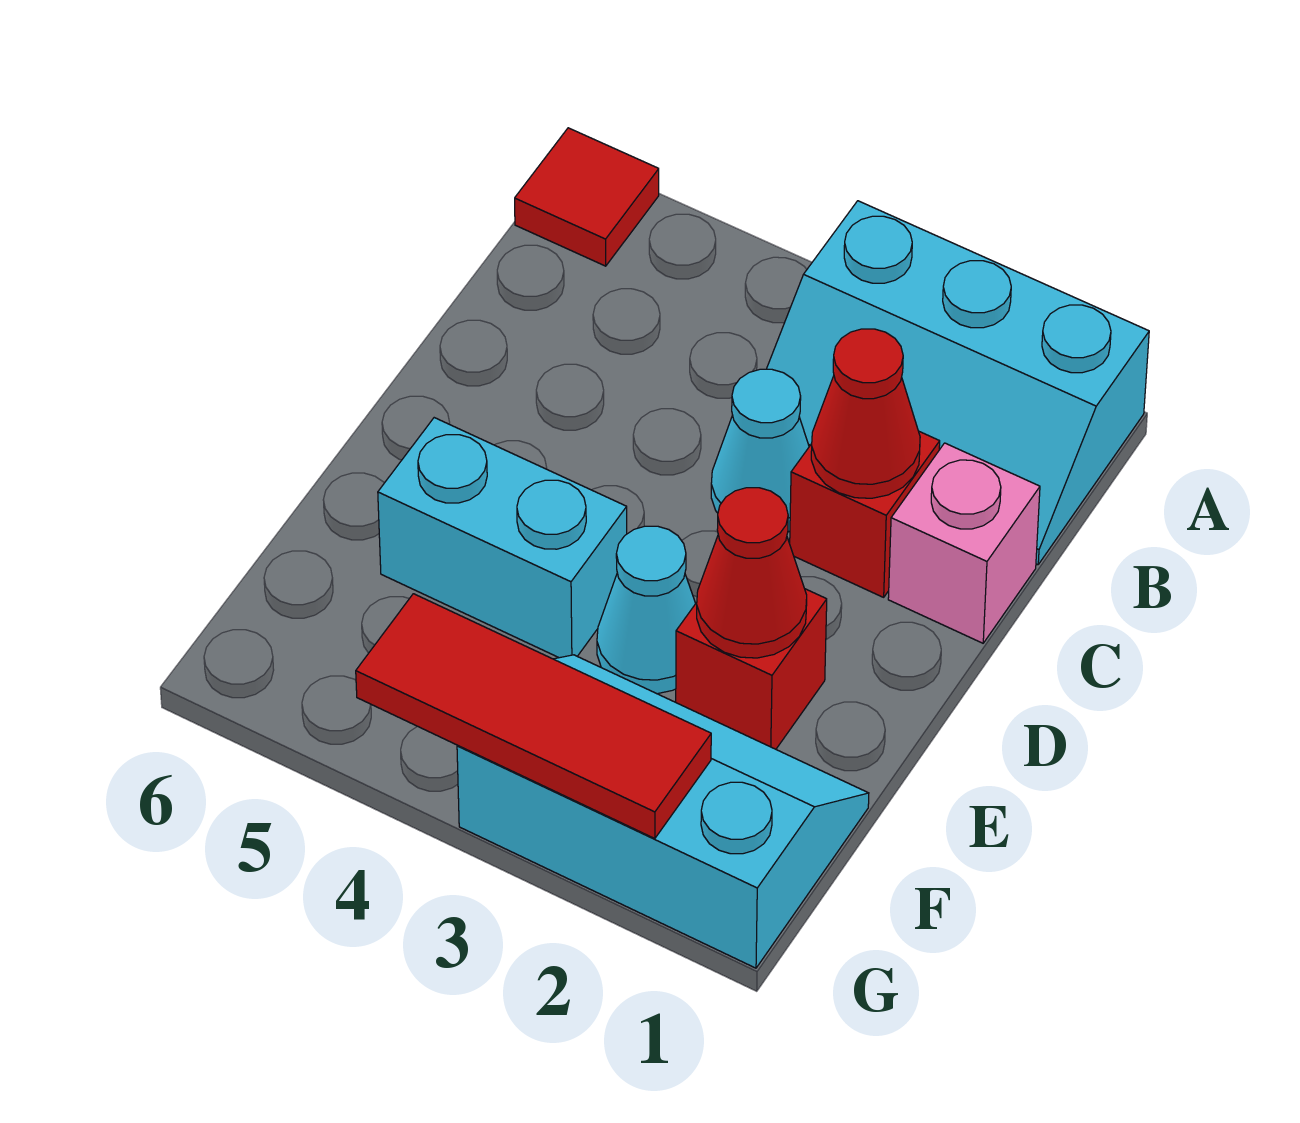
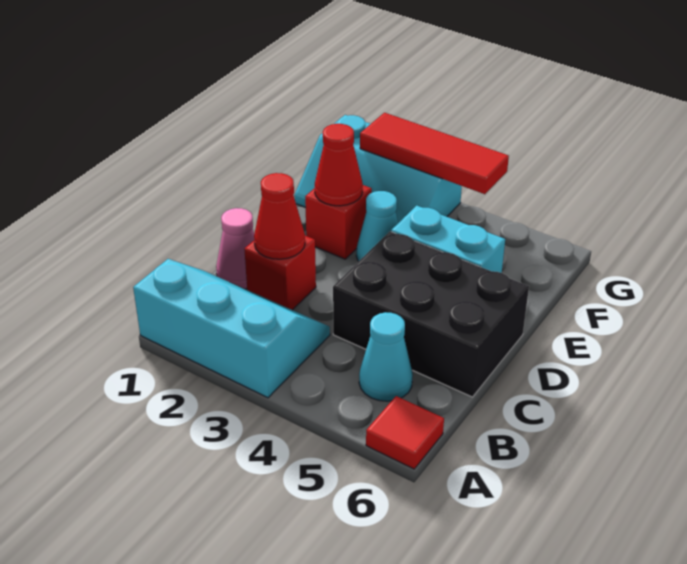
pink 1x1 brick [888,443,1040,643] -> pink 1x1 cone [216,208,254,289]
cyan 1x1 cone [711,369,809,532] -> cyan 1x1 cone moved to [359,312,413,401]
none -> black 2x3 brick [333,232,529,397]

